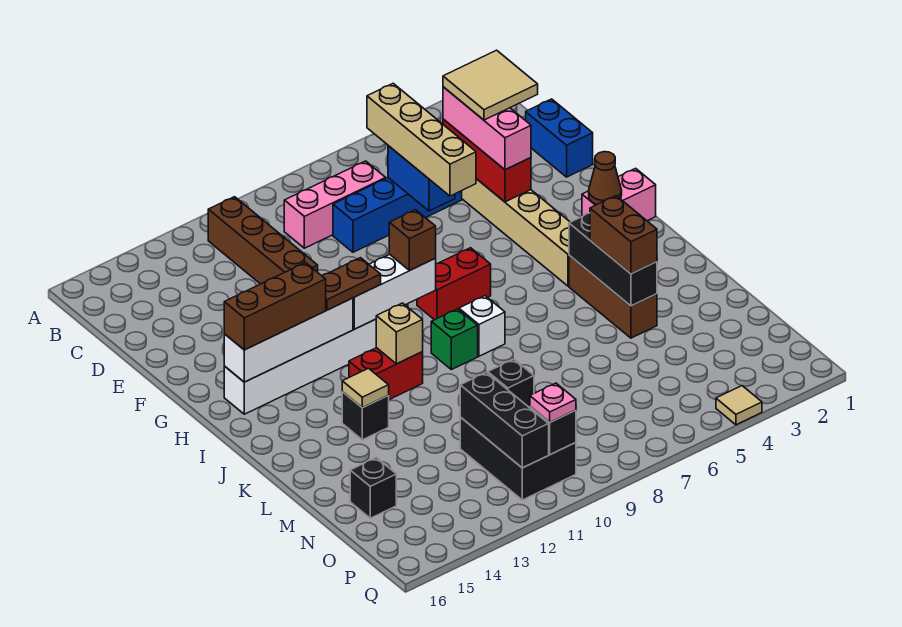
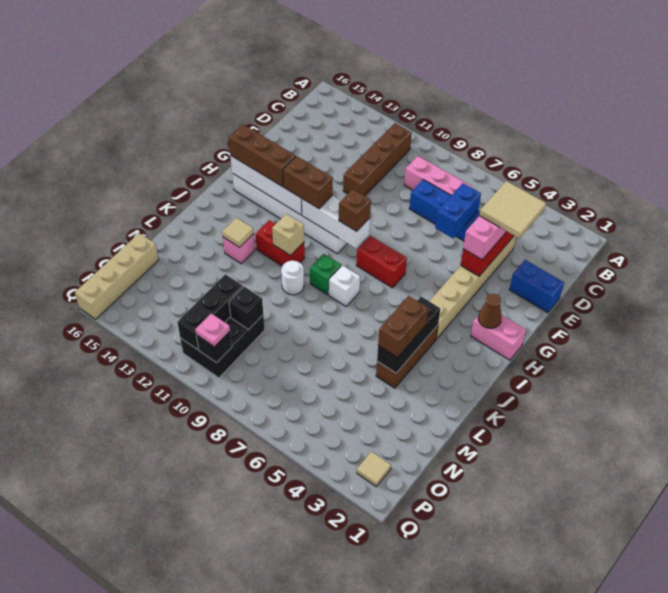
tan 1x4 brick [367,84,476,196] -> tan 1x4 brick moved to [75,233,159,319]
blue 1x2 brick [526,99,593,177] -> blue 1x2 brick turned to [509,260,564,313]
brown 1x2 plate [322,258,381,310] -> brown 1x2 brick [283,156,333,209]
none -> white 1x1 round brick [281,261,304,295]
black 1x1 brick [342,392,389,440] -> pink 1x1 brick [223,234,255,264]
black 1x1 brick [350,458,396,518] -> none
tan 1x1 tile [716,386,762,425] -> tan 1x1 tile moved to [357,452,391,487]

